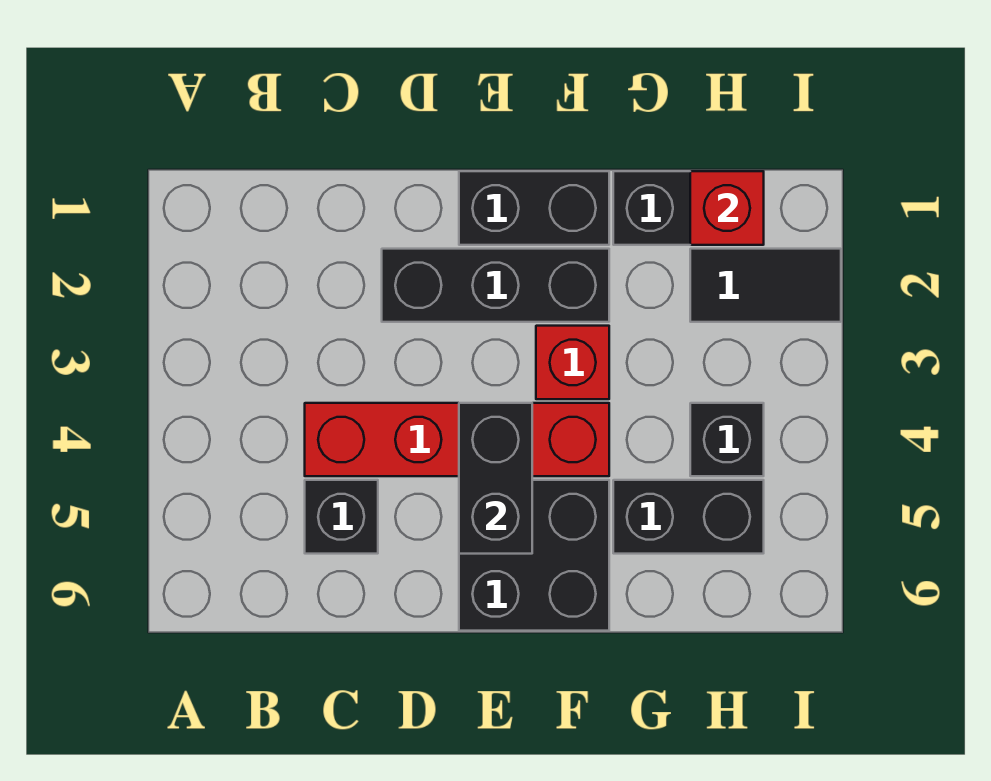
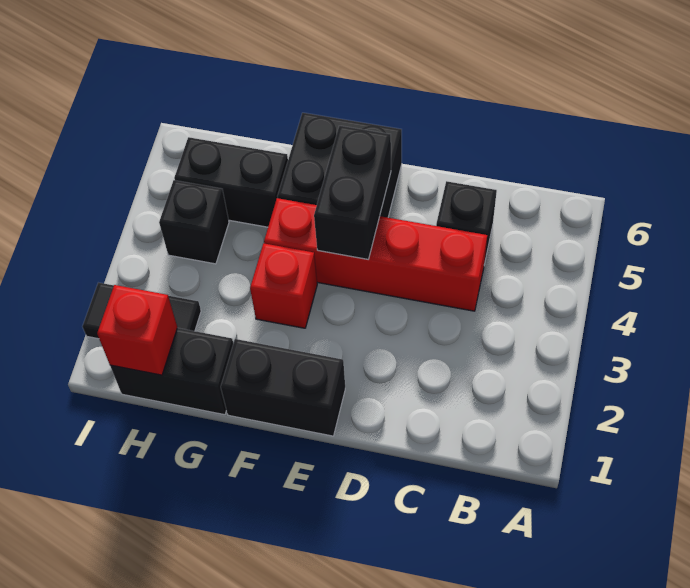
black 1x3 brick [382,249,609,322] -> none

